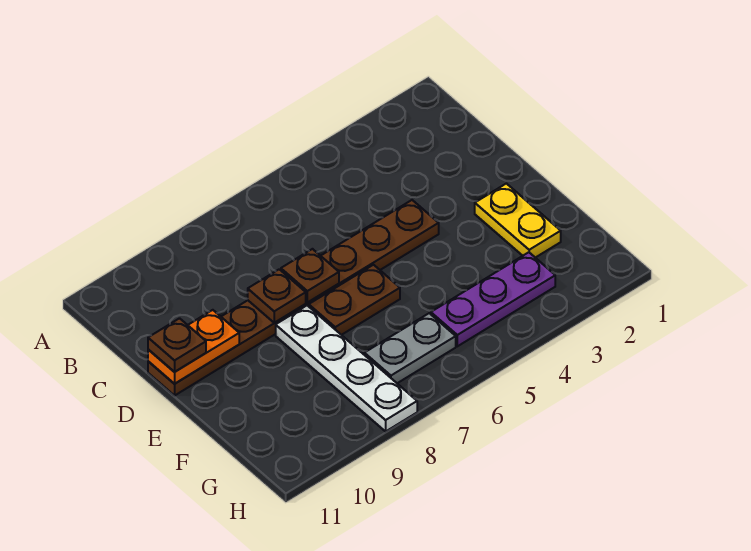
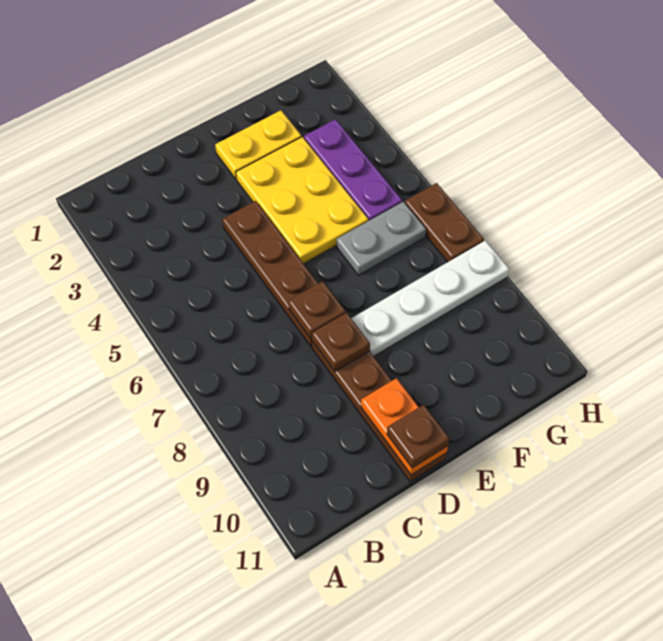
none -> yellow 2x3 plate [236,137,368,264]
brown 1x2 plate [309,265,400,335] -> brown 1x2 plate moved to [405,183,484,262]
grey 1x2 plate [364,313,456,383] -> grey 1x2 plate turned to [337,202,426,275]

